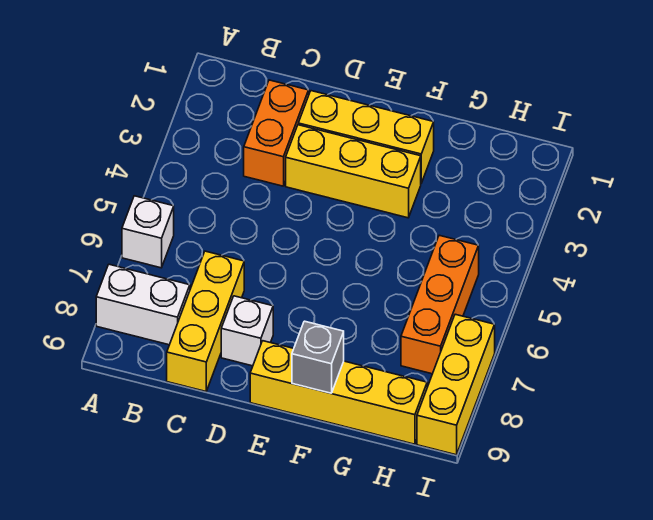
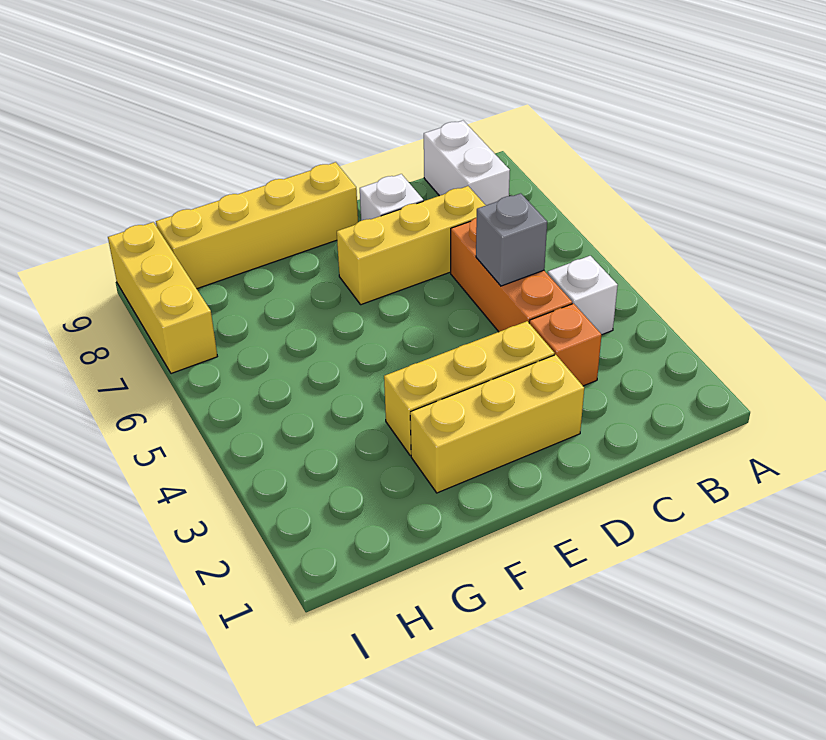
white 1x1 brick [122,196,174,268] -> white 1x1 brick moved to [548,256,618,335]
white 1x2 brick [96,264,190,345] -> white 1x2 brick turned to [424,121,510,205]
orange 1x2 brick [244,80,309,186] -> orange 1x1 brick [529,303,602,386]
yellow 1x3 brick [167,251,244,391] -> yellow 1x3 brick turned to [337,186,486,305]
grey 1x1 brick [292,321,344,393] -> grey 1x1 brick moved to [476,193,547,286]
orange 1x3 brick [401,235,479,374] -> orange 1x3 brick moved to [451,218,572,332]

